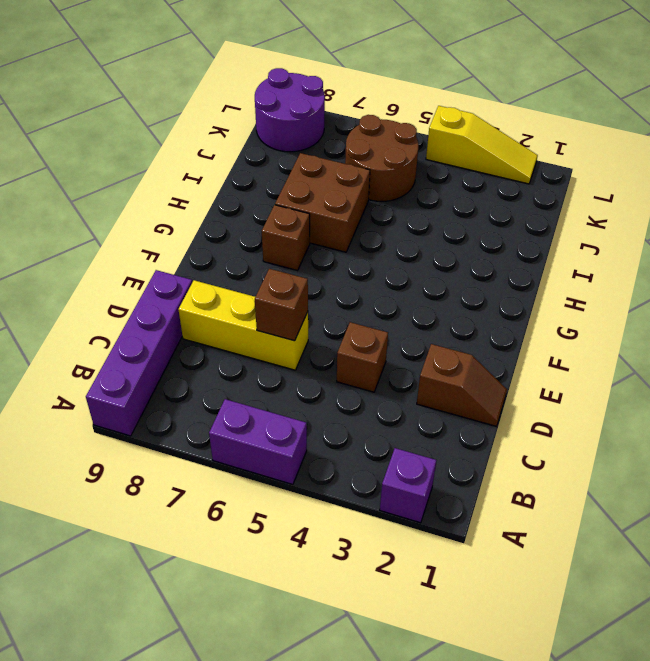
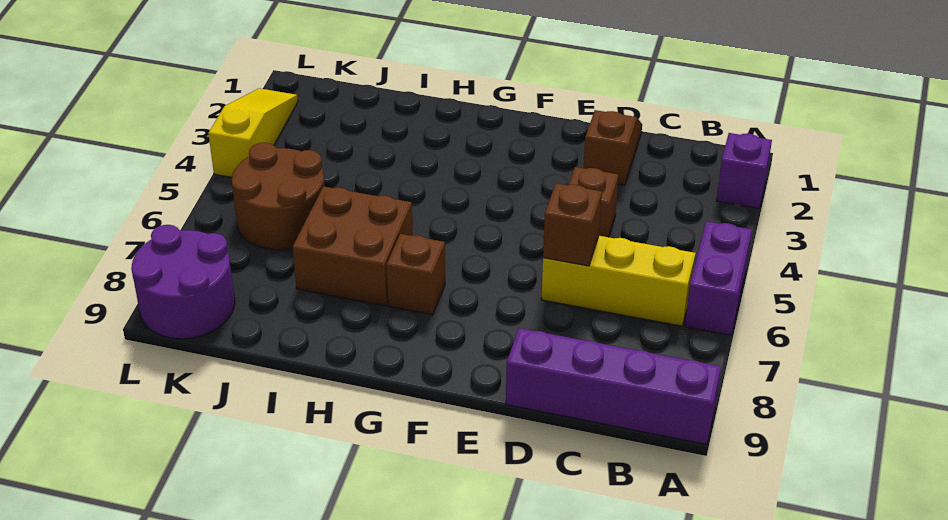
yellow 1x3 brick [179,280,308,370] -> yellow 1x3 brick turned to [541,236,695,326]

